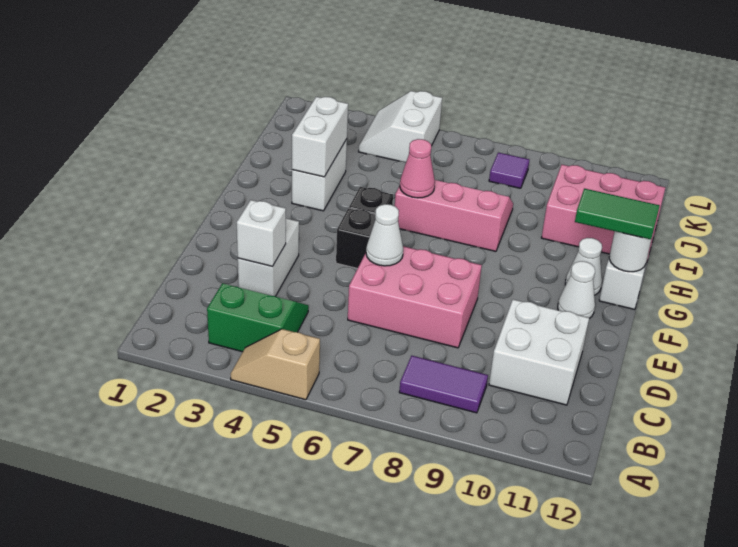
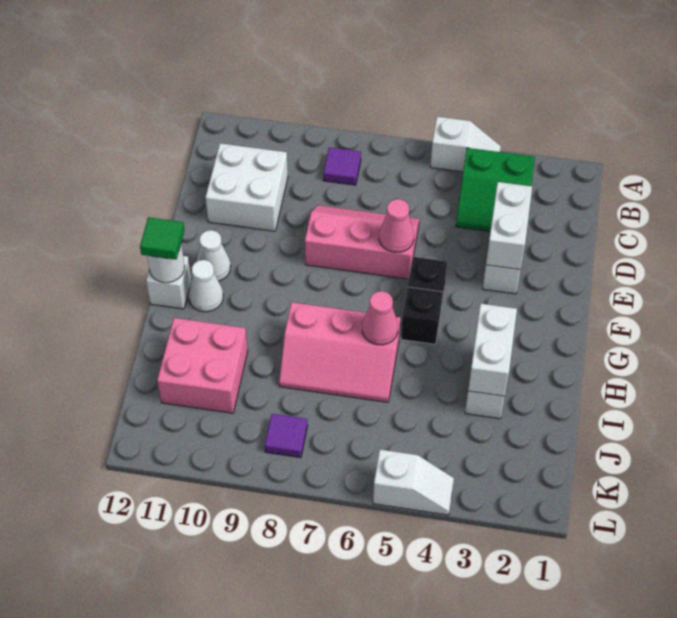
tan 1x2 slope [231,329,320,400] -> white 1x2 slope [430,117,501,172]
purple 1x2 tile [399,356,488,413] -> purple 1x1 tile [323,147,361,185]
white 1x1 brick [237,200,286,267] -> white 1x2 brick [486,182,532,270]
pink 2x3 brick [348,246,482,348] -> pink 2x3 slope [305,205,419,279]
white 1x1 cone [366,204,403,266] -> pink 1x1 cone [379,199,414,252]
green 1x2 tile [575,189,660,239] -> green 1x1 tile [140,217,184,259]
pink 2x3 brick [541,165,665,263] -> pink 2x2 brick [157,318,248,413]
white 2x2 slope [359,91,442,162] -> white 1x2 slope [373,450,454,515]

